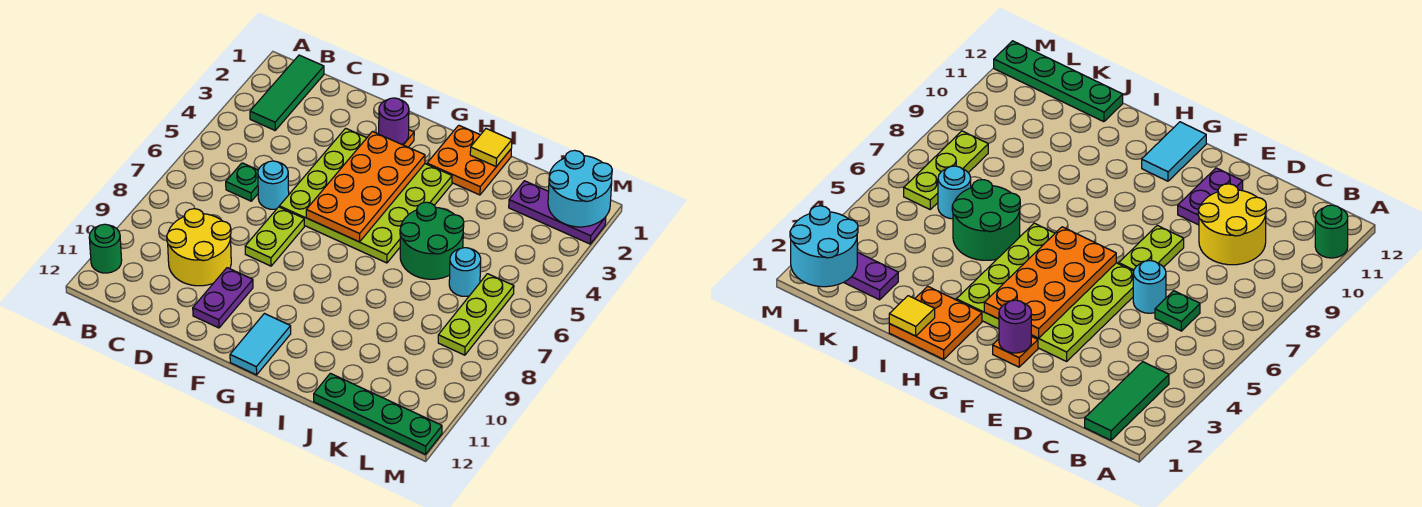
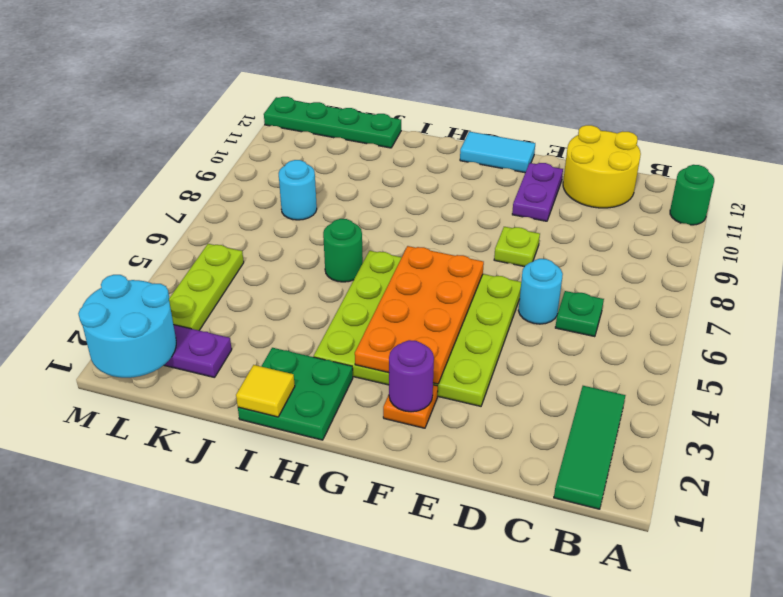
yellow 2x2 round brick [167,209,231,286] -> yellow 2x2 round brick moved to [563,125,641,208]
lime 1x2 plate [245,207,304,266] -> lime 1x1 plate [494,227,540,267]
cyan 1x2 tile [230,314,291,375] -> cyan 1x2 tile turned to [460,132,535,173]
orange 2x2 plate [427,125,511,195] -> green 2x2 plate [238,348,353,440]
green 2x2 round brick [400,202,464,279] -> green 1x1 round brick [323,219,363,282]
cyan 1x1 round brick [449,248,481,296] -> cyan 1x1 round brick moved to [279,160,317,220]
lime 1x3 plate [438,274,514,355] -> lime 1x3 plate moved to [169,244,244,330]

